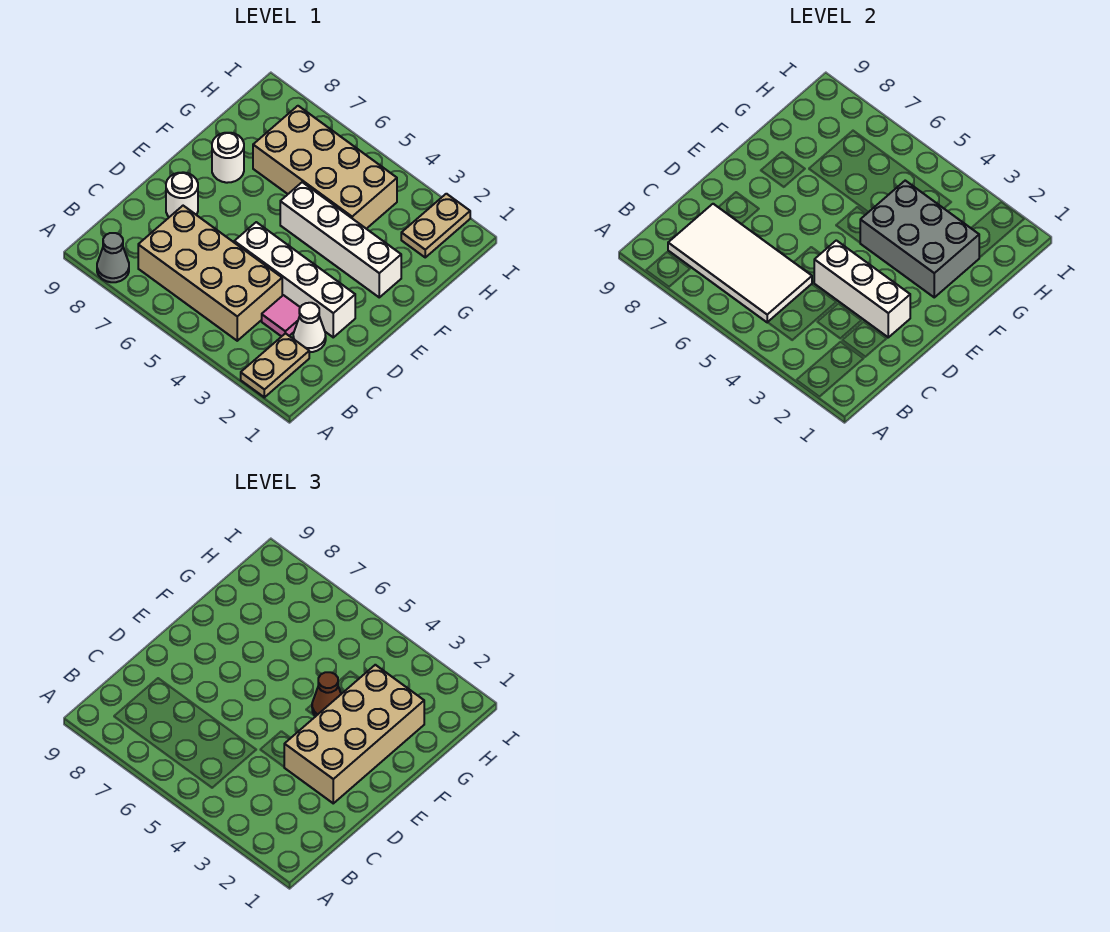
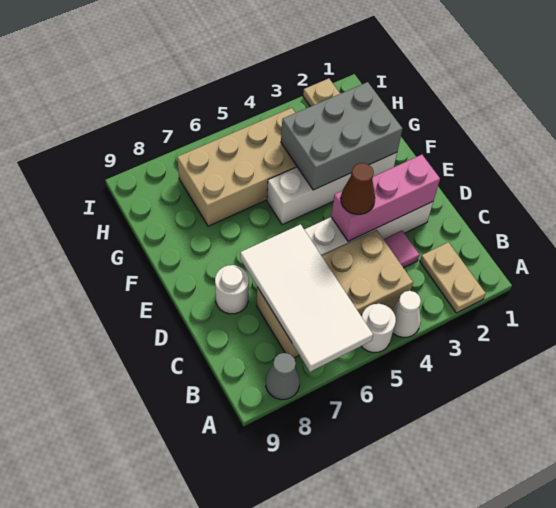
white 2x4 tile [668,204,812,322] -> white 2x4 tile turned to [240,224,373,372]
white 1x1 cone [293,303,326,352] -> white 1x1 cone moved to [391,291,421,337]
white 1x3 brick [814,240,910,337] -> pink 1x3 brick [331,155,440,241]
tan 2x4 brick [284,665,424,803] -> none
brown 1x1 cone [312,672,341,717] -> brown 1x1 cone moved to [341,163,375,214]
white 1x1 round brick [212,133,244,183] -> white 1x1 round brick moved to [361,304,396,353]

